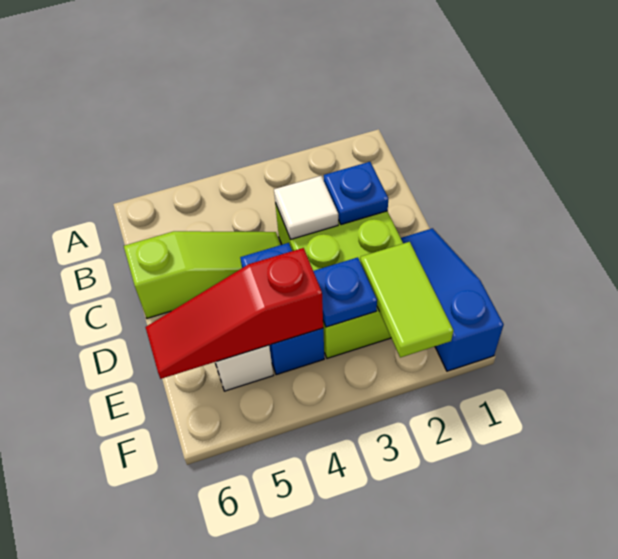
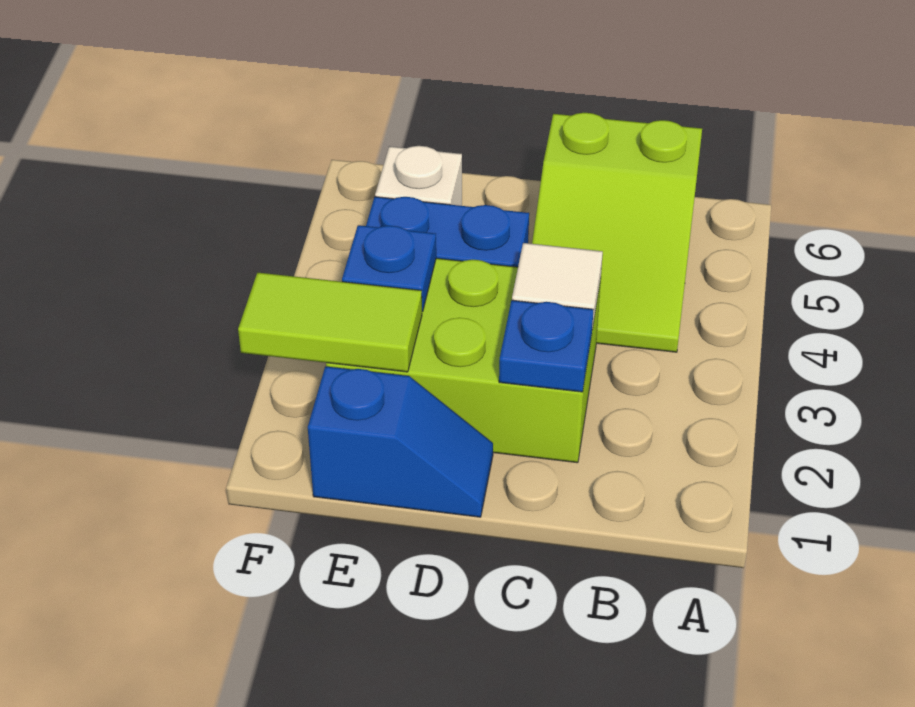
lime 1x3 slope [124,231,281,318] -> lime 2x3 slope [532,113,702,352]
blue 1x3 slope [401,228,504,371] -> blue 1x2 slope [308,366,493,517]
red 1x3 slope [146,248,323,379] -> none

